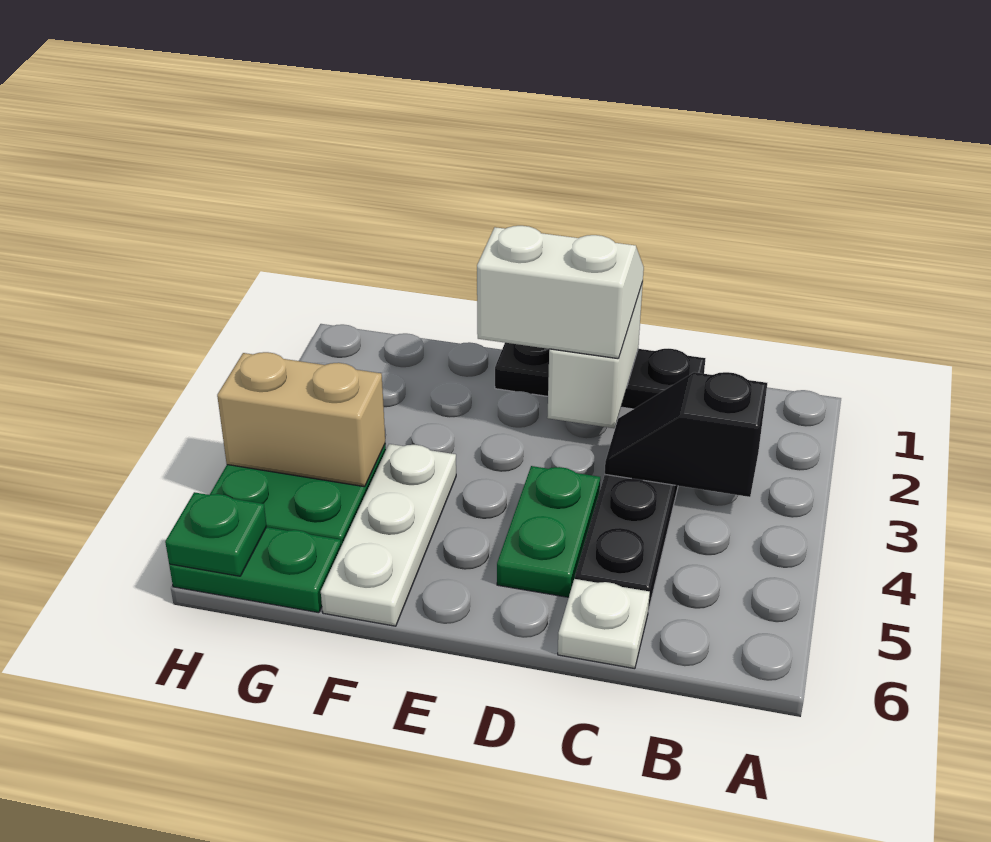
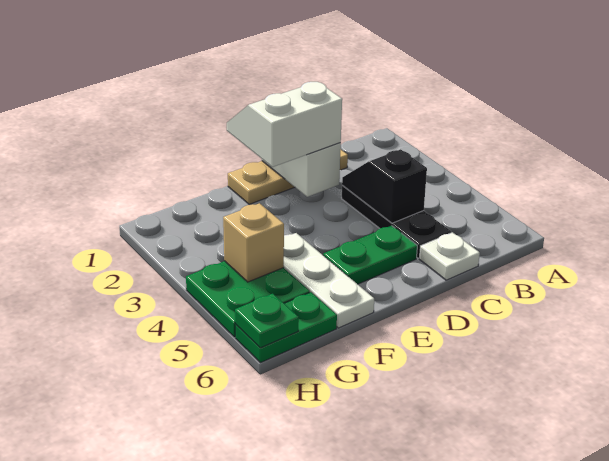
black 1x2 slope [605,372,767,497] -> black 1x2 slope turned to [342,149,427,223]
black 1x3 plate [495,343,705,409] -> tan 1x3 plate [228,149,348,204]
green 1x2 plate [497,466,600,597] -> green 1x2 plate turned to [323,226,417,284]
tan 1x2 brick [217,352,385,487] -> tan 1x1 brick [223,203,284,282]

